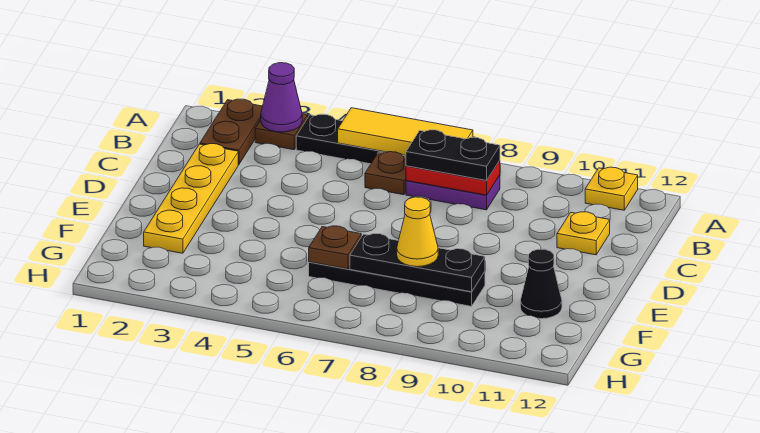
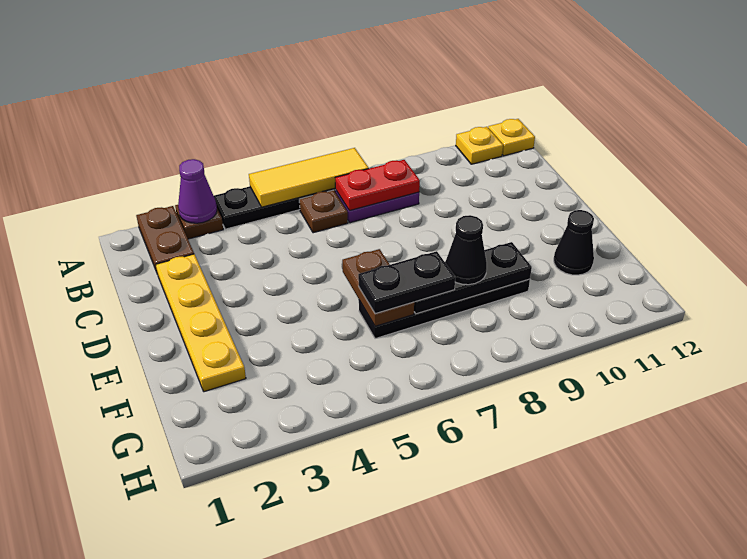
black 1x2 plate [406,130,500,181] -> black 1x2 plate moved to [358,251,455,314]
yellow 1x1 plate [557,212,610,255] -> yellow 1x1 plate moved to [488,119,535,156]
brown 1x1 plate [309,226,361,269] -> brown 1x2 plate [342,249,414,326]
yellow 1x1 cone [397,197,438,267] -> black 1x1 cone [446,215,487,285]

